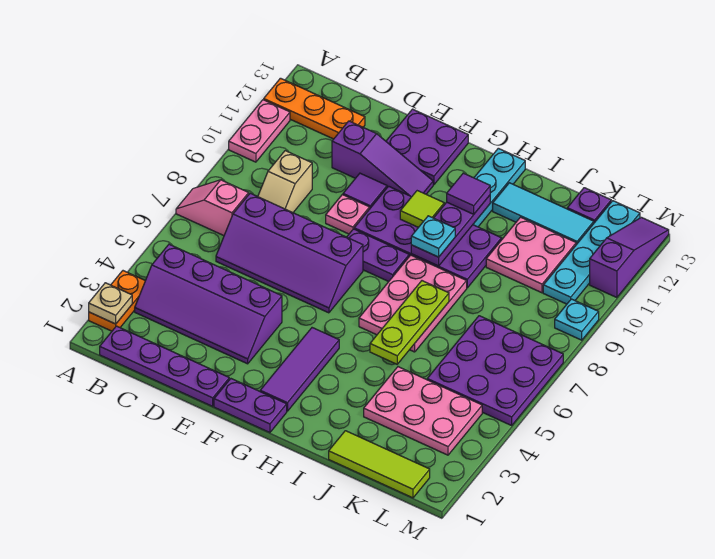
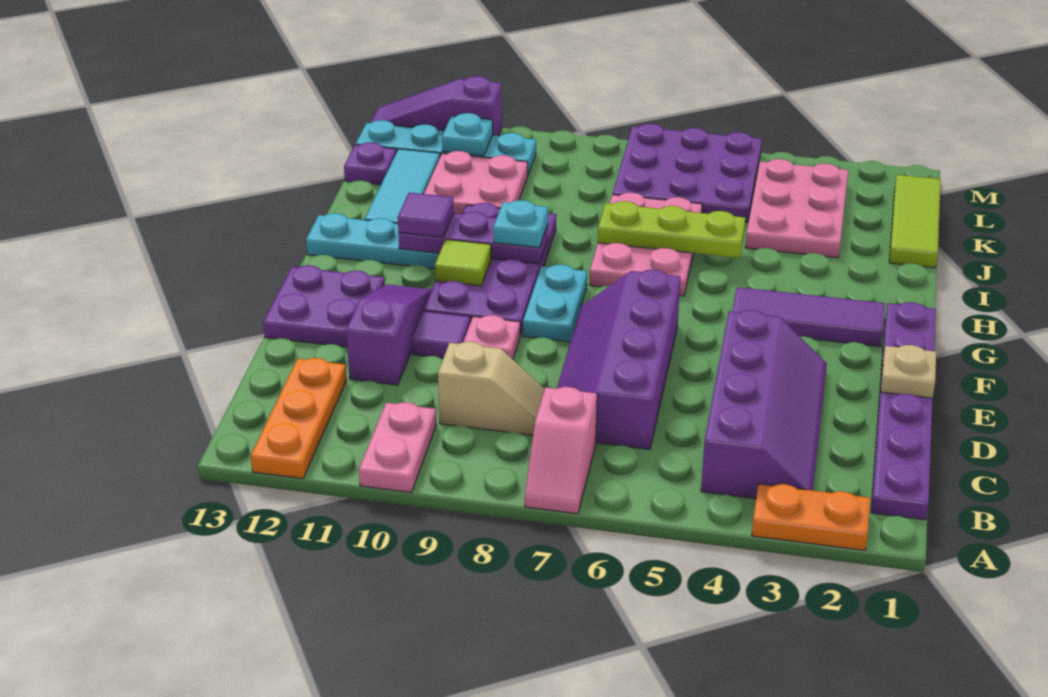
tan 1x1 plate [89,283,132,324] -> tan 1x1 plate moved to [881,345,936,398]
pink 1x2 plate [229,100,290,162] -> pink 1x2 plate turned to [359,402,436,492]
purple 2x4 slope [216,193,363,313] -> purple 2x4 slope turned to [557,270,680,449]
purple 1x2 plate [347,229,409,281] -> cyan 1x2 plate [523,265,587,342]
pink 2x3 plate [359,255,467,352] -> pink 2x3 plate turned to [590,193,702,296]
cyan 1x1 plate [555,299,599,340] -> cyan 1x1 plate moved to [442,113,493,156]

